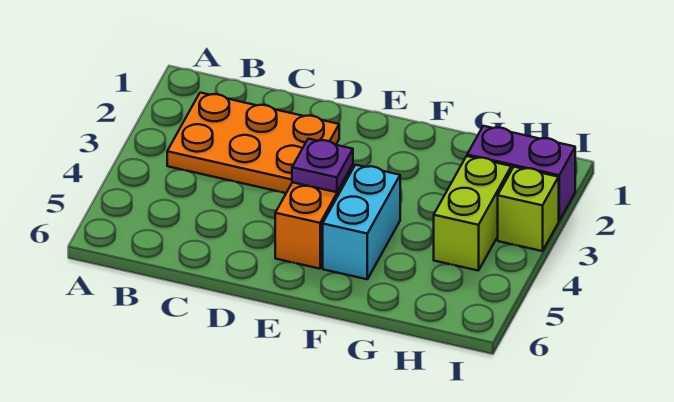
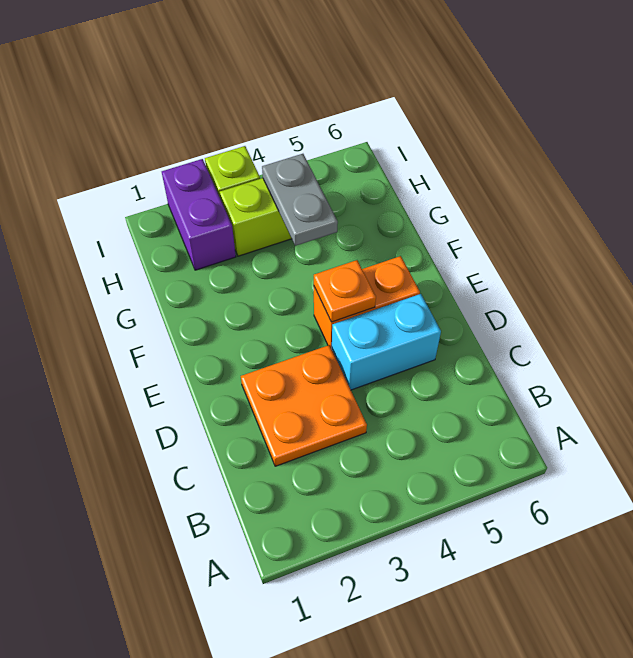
orange 2x3 plate [167,93,339,193] -> orange 2x2 plate [241,345,367,466]
purple 1x1 plate [292,139,353,192] -> orange 1x1 plate [314,260,376,322]
cyan 1x2 brick [323,165,400,279] -> cyan 1x2 brick moved to [332,294,441,390]
none -> grey 1x2 plate [262,154,338,246]

